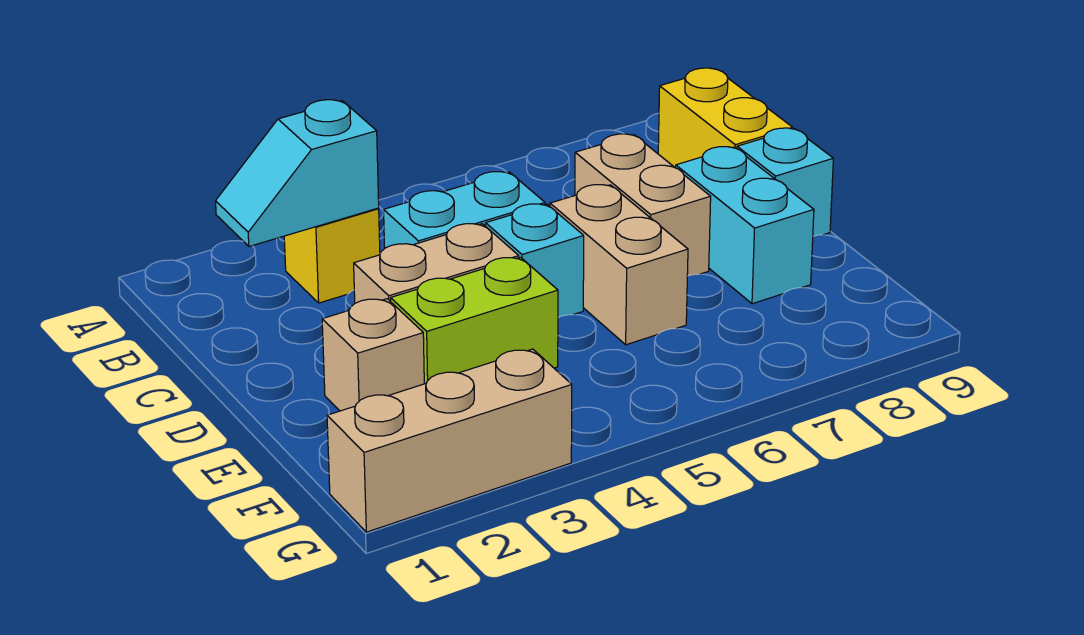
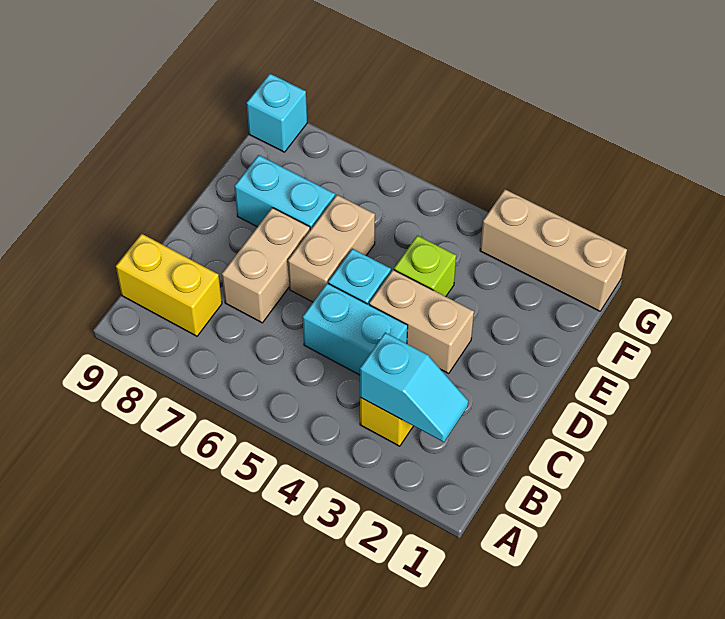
yellow 1x2 brick [658,68,793,168] -> yellow 1x2 brick turned to [116,234,222,336]
cyan 1x2 brick [676,147,814,304] -> cyan 1x2 brick turned to [234,155,335,230]
cyan 1x1 brick [737,128,833,236] -> cyan 1x1 brick moved to [246,74,307,152]
tan 1x1 brick [322,299,424,411] -> none
lime 1x2 brick [391,257,558,384] -> lime 1x1 brick [394,236,456,297]

